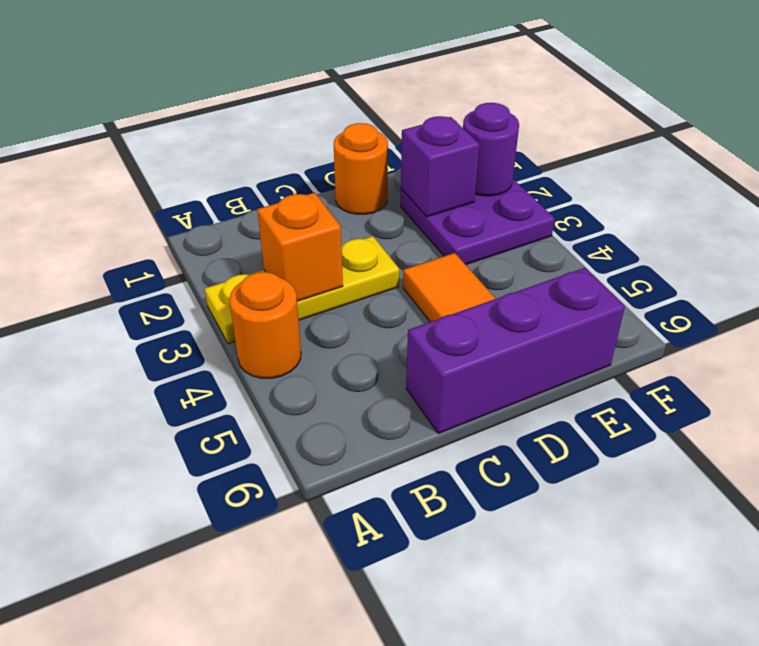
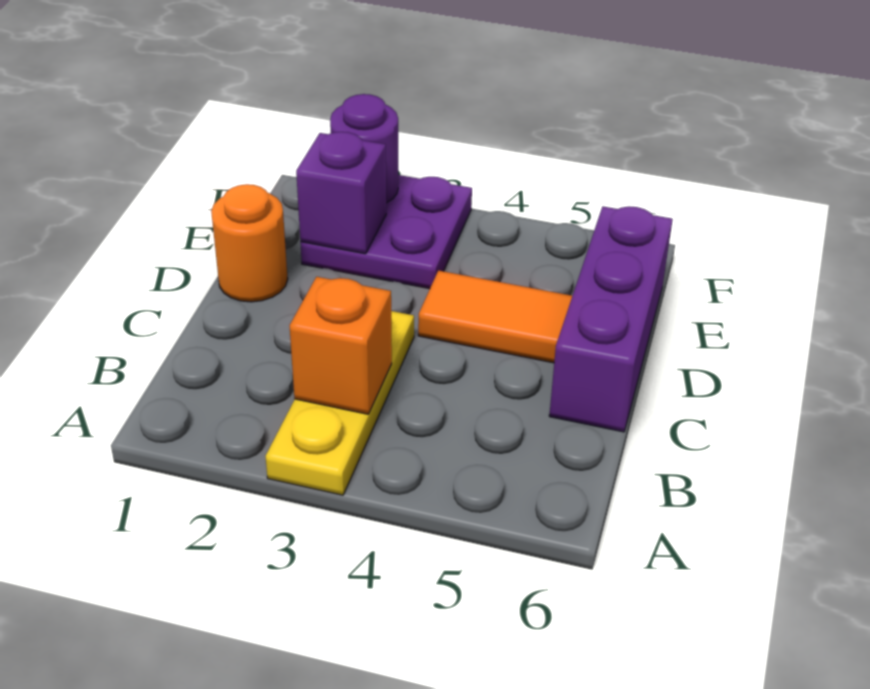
orange 1x1 round brick [229,272,301,378] -> none

